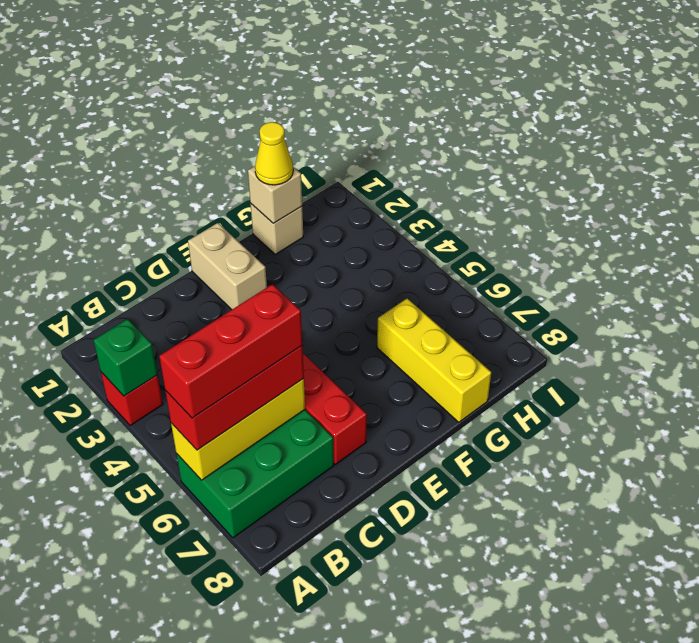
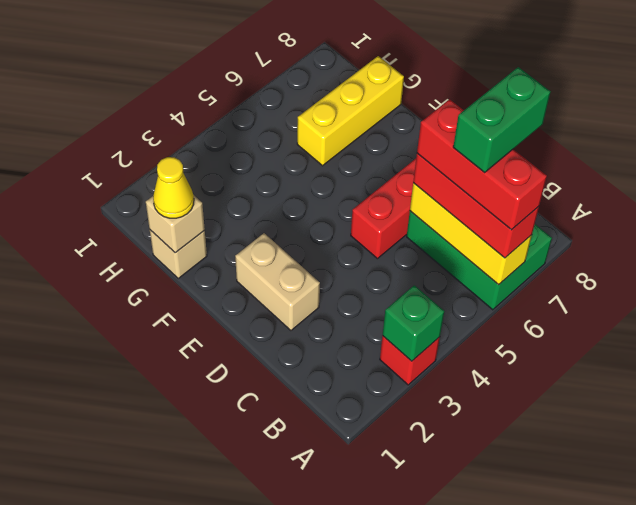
none -> green 1x2 brick [453,67,550,173]
tan 1x2 brick [188,223,267,310] -> tan 1x2 brick turned to [235,233,320,330]

